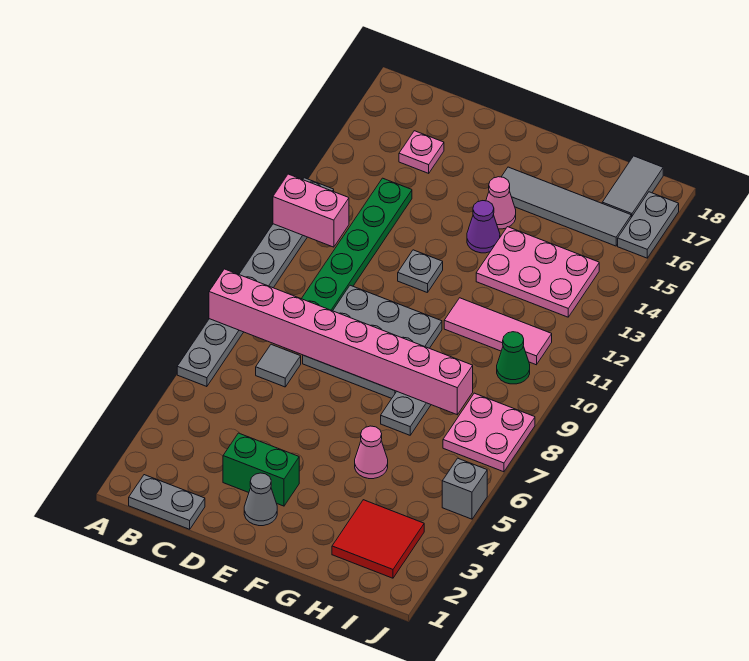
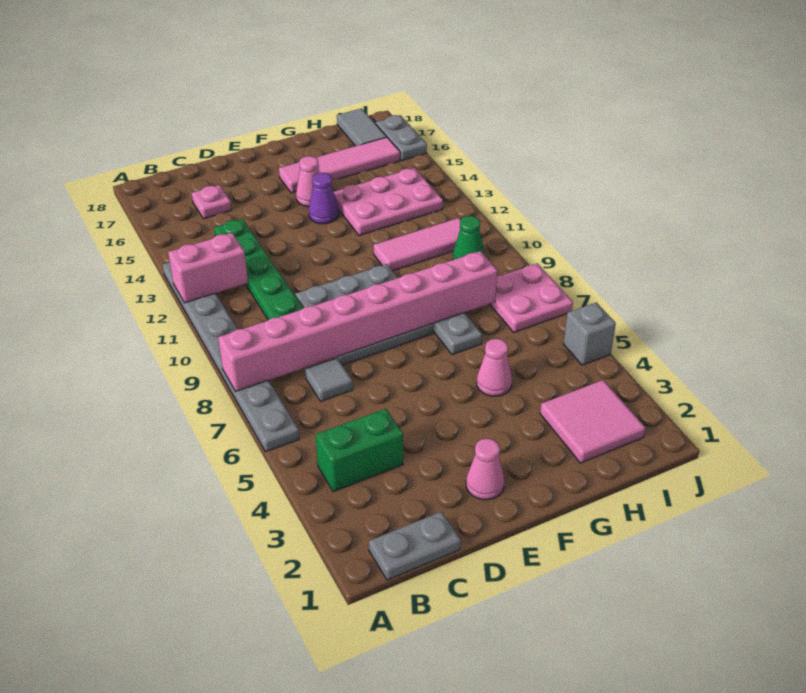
green 1x2 brick [223,433,299,506] -> green 1x2 brick moved to [315,409,403,492]
grey 1x1 cone [244,473,277,526] -> pink 1x1 cone [466,438,504,500]
grey 1x1 plate [398,250,443,293] -> none
grey 1x4 tile [502,167,631,246] -> pink 1x4 tile [279,137,400,193]
red 2x2 tile [332,500,424,578] -> pink 2x2 tile [540,380,645,463]

